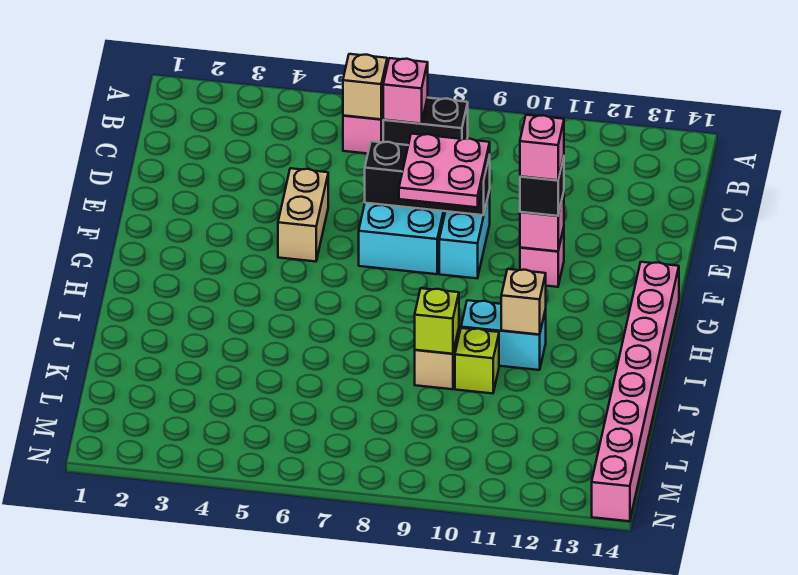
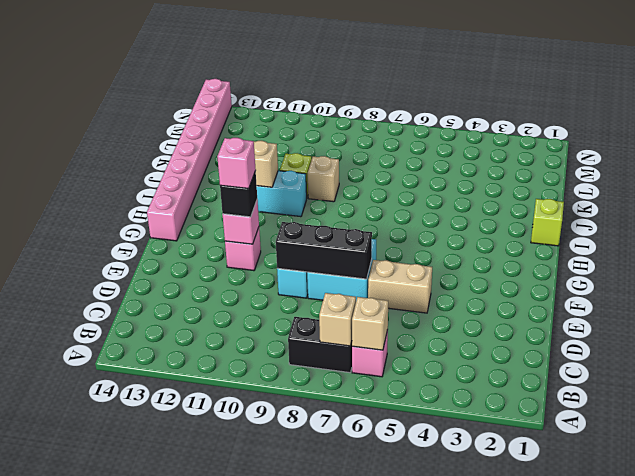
pink 1x1 brick [383,58,428,124] -> tan 1x1 brick [319,293,356,346]
tan 1x2 brick [278,168,328,262] -> tan 1x2 brick turned to [368,260,432,313]
pink 2x2 plate [399,134,490,207] -> none
lime 1x1 brick [415,288,459,354] -> lime 1x1 brick moved to [531,199,564,246]

